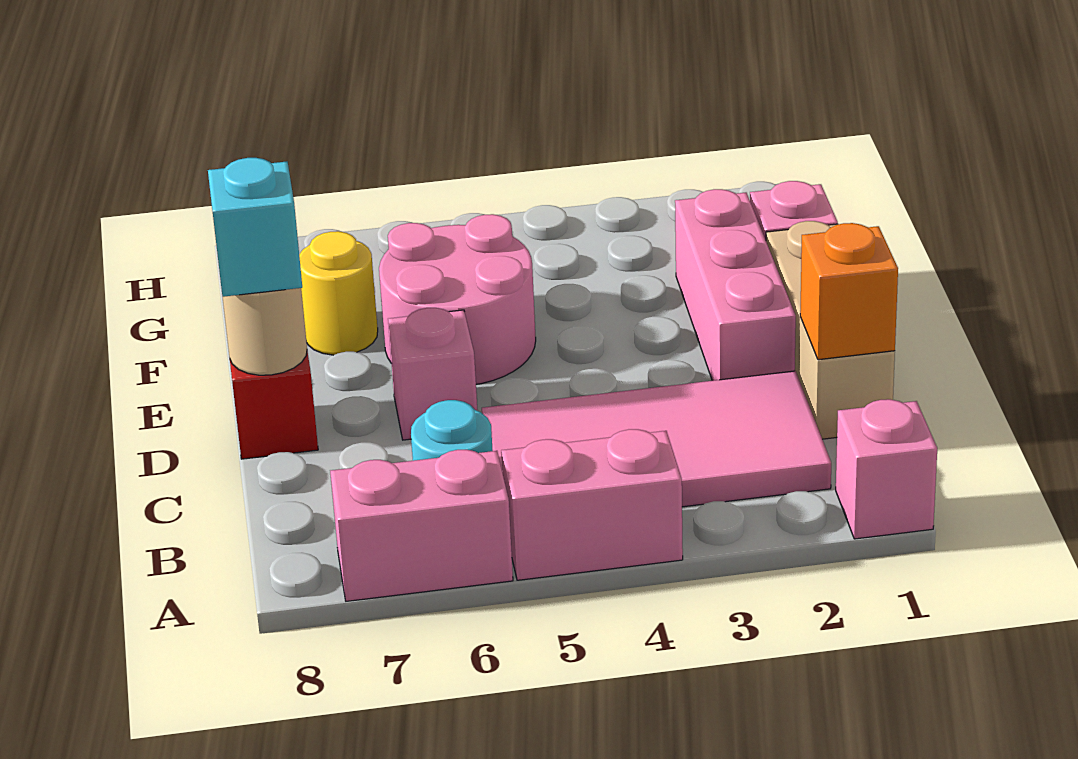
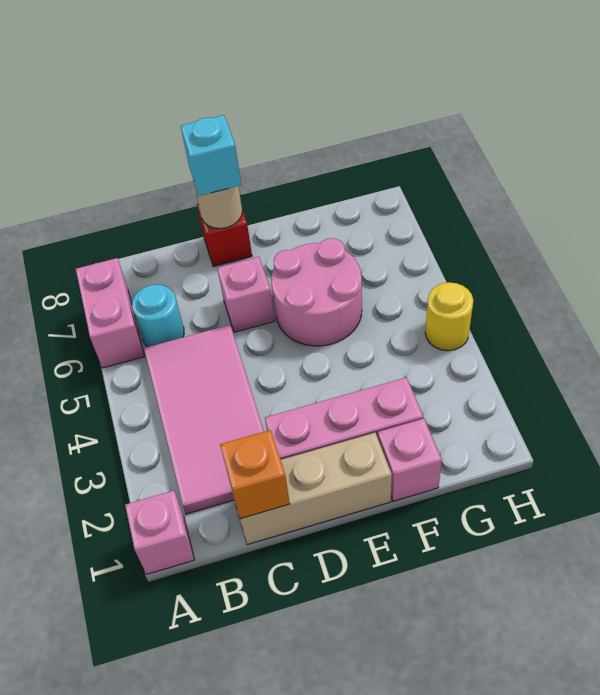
pink 1x2 brick [501,429,683,580] -> none
yellow 1x1 round brick [299,231,378,355] -> yellow 1x1 round brick moved to [425,282,473,351]

